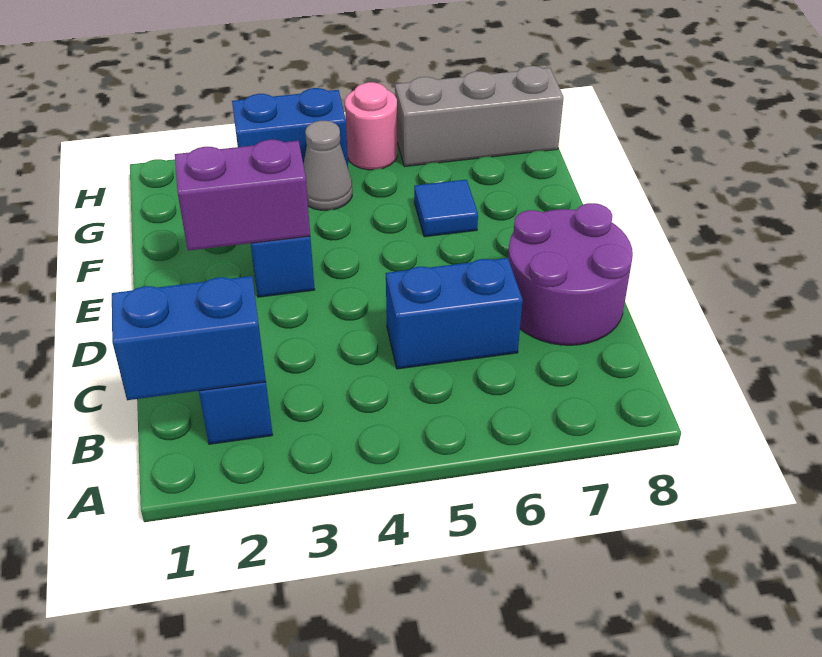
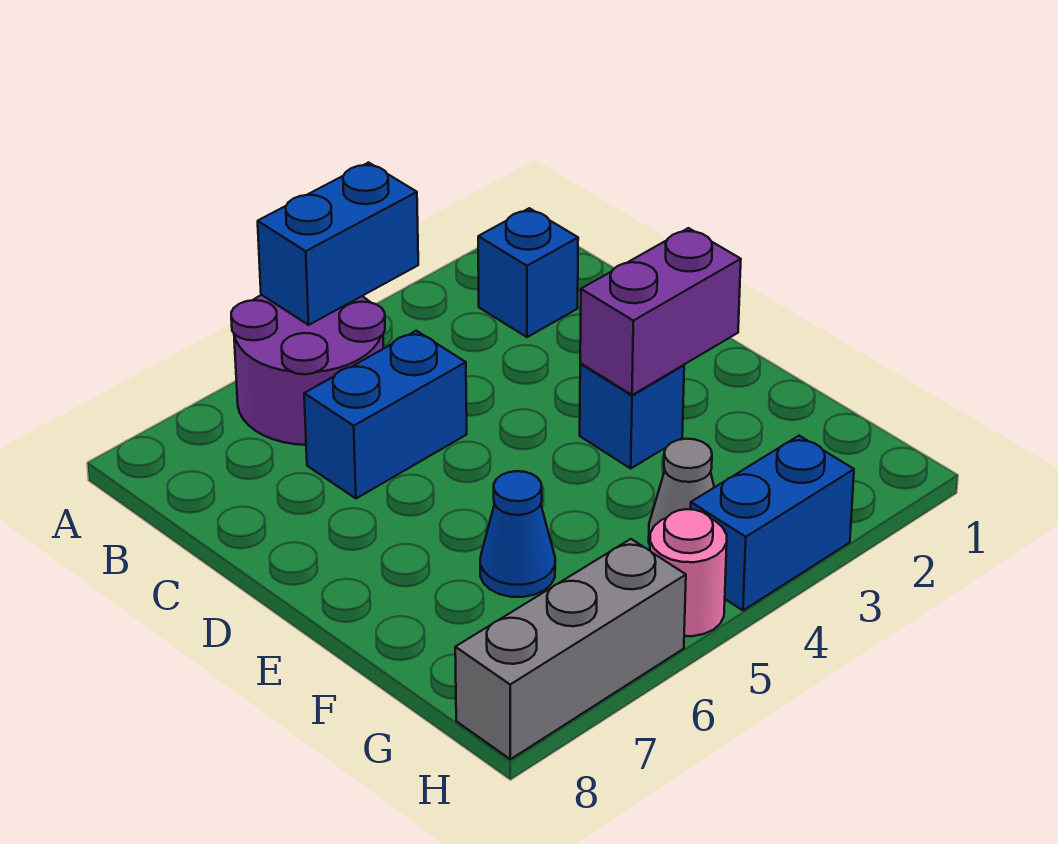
blue 1x2 brick [112,276,266,400] -> blue 1x2 brick moved to [258,163,418,325]
purple 2x2 round brick [508,203,633,345] -> purple 2x2 round brick moved to [231,295,385,445]
blue 1x1 tile [414,180,478,237] -> blue 1x1 cone [480,471,555,597]

